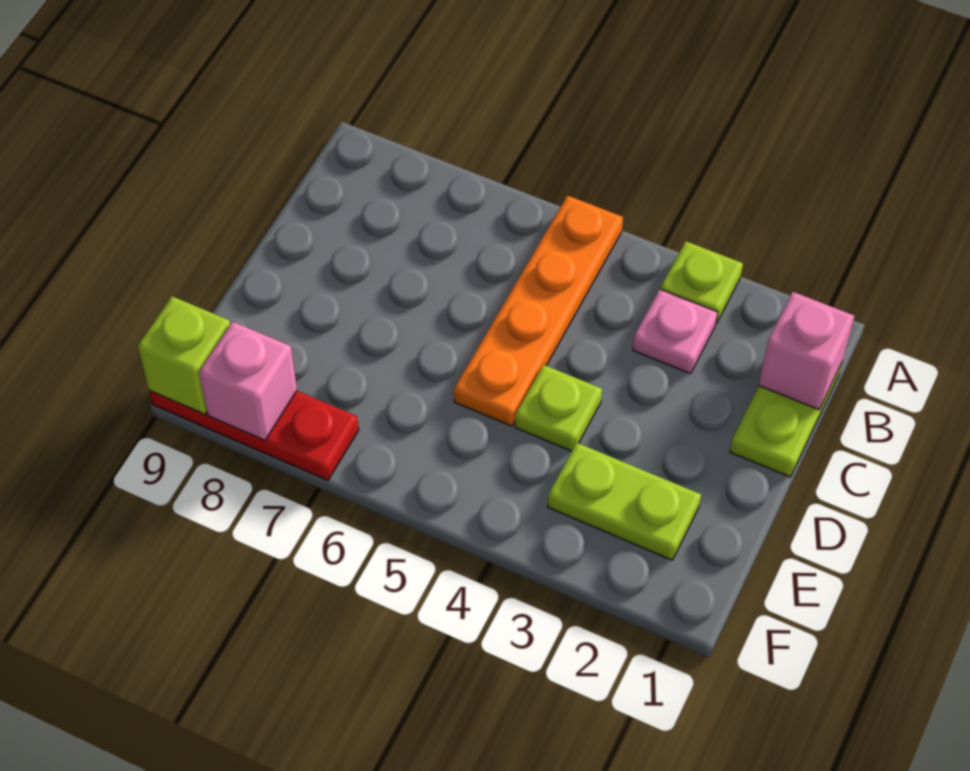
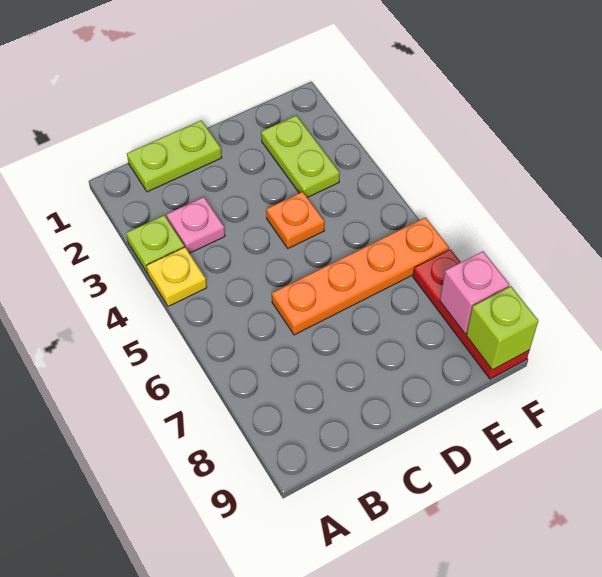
none -> yellow 1x1 plate [147,247,207,306]
orange 1x4 plate [454,195,623,426] -> orange 1x4 plate moved to [272,217,449,335]
pink 1x1 brick [759,292,854,410] -> none
lime 1x1 plate [515,365,602,451] -> orange 1x1 plate [266,192,325,248]

